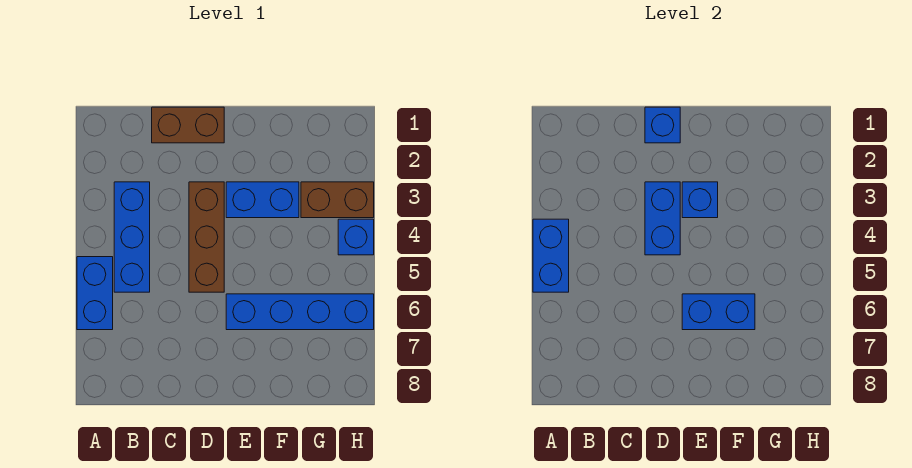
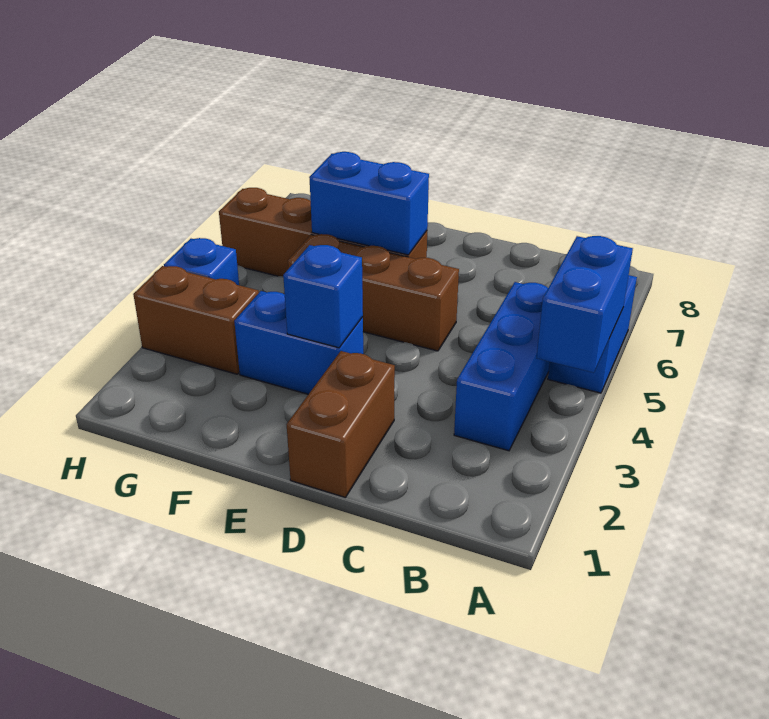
brown 1x2 brick [152,107,224,143] -> brown 1x2 brick turned to [287,351,395,498]
blue 1x1 brick [645,107,680,143] -> none
brown 1x3 brick [189,182,224,292] -> brown 1x3 brick turned to [288,234,459,351]
blue 1x2 brick [645,182,680,255] -> none
blue 1x4 brick [226,294,374,330] -> brown 1x4 brick [219,188,427,276]

